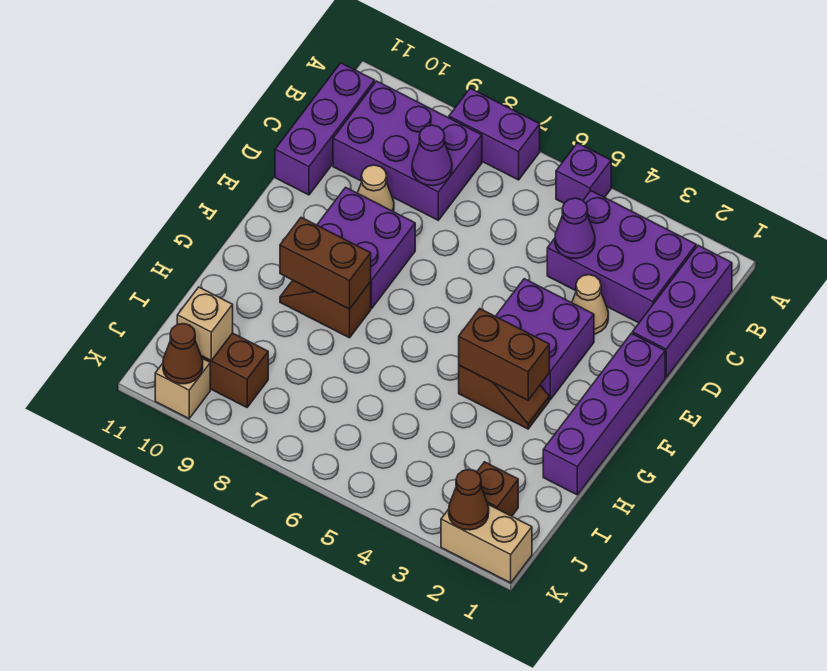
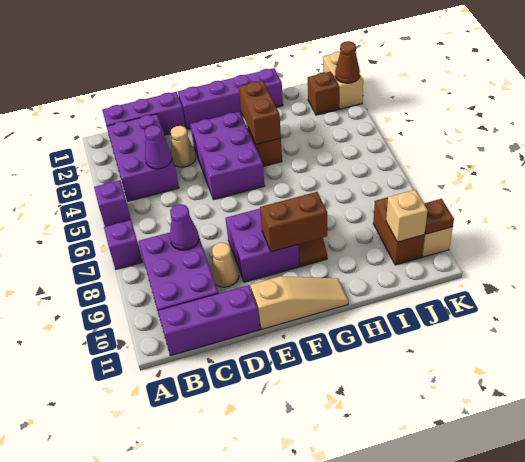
purple 1x2 brick [449,88,540,180] -> purple 1x1 brick [104,220,143,269]
purple 2x2 brick [496,279,594,400] -> purple 2x3 brick [190,112,265,200]
none -> tan 1x3 slope [251,276,348,329]
brown 1x2 brick [280,217,371,309] -> brown 1x2 brick turned to [260,192,327,252]
brown 1x1 cone [163,324,203,384] -> brown 1x1 plate [424,199,454,234]

